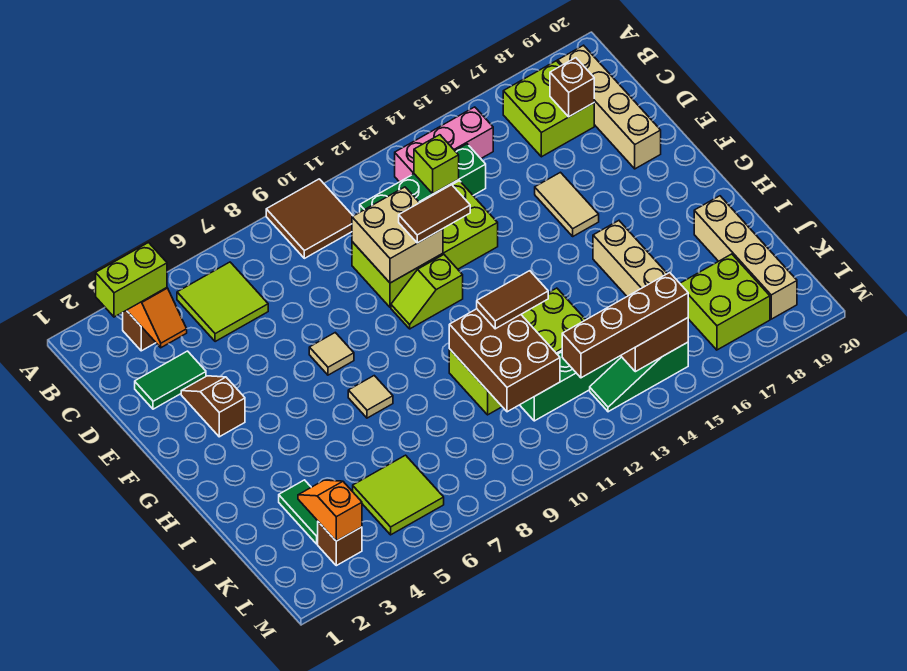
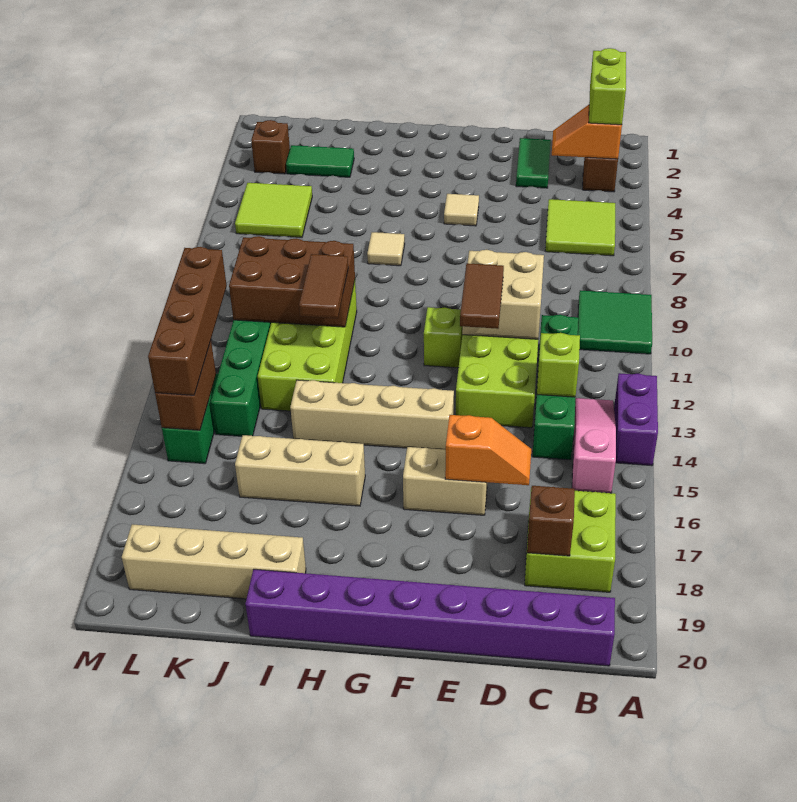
brown 2x2 tile [266,179,353,258] -> green 2x2 tile [578,290,652,354]
none -> purple 1x2 brick [614,373,658,466]
pink 1x3 brick [395,107,493,182] -> pink 1x3 slope [572,398,616,493]
tan 1x4 brick [558,45,661,169] -> tan 1x4 brick moved to [290,380,454,450]
none -> purple 1x8 brick [245,569,615,666]
brown 1x2 slope [181,376,245,437] -> none
tan 1x2 tile [535,172,599,236] -> tan 1x2 brick [403,447,488,515]
tan 1x1 tile [309,333,354,375] -> tan 1x1 tile moved to [444,194,479,226]
orange 1x2 slope [298,480,362,541] -> orange 1x2 slope moved to [445,415,531,485]
lime 2x2 brick [680,254,770,350] -> none

